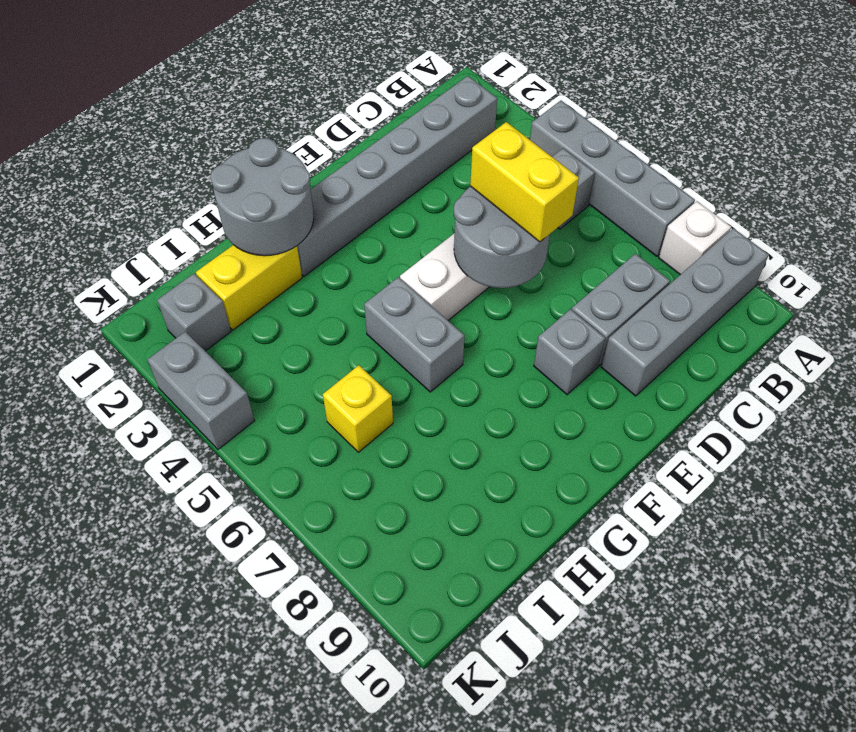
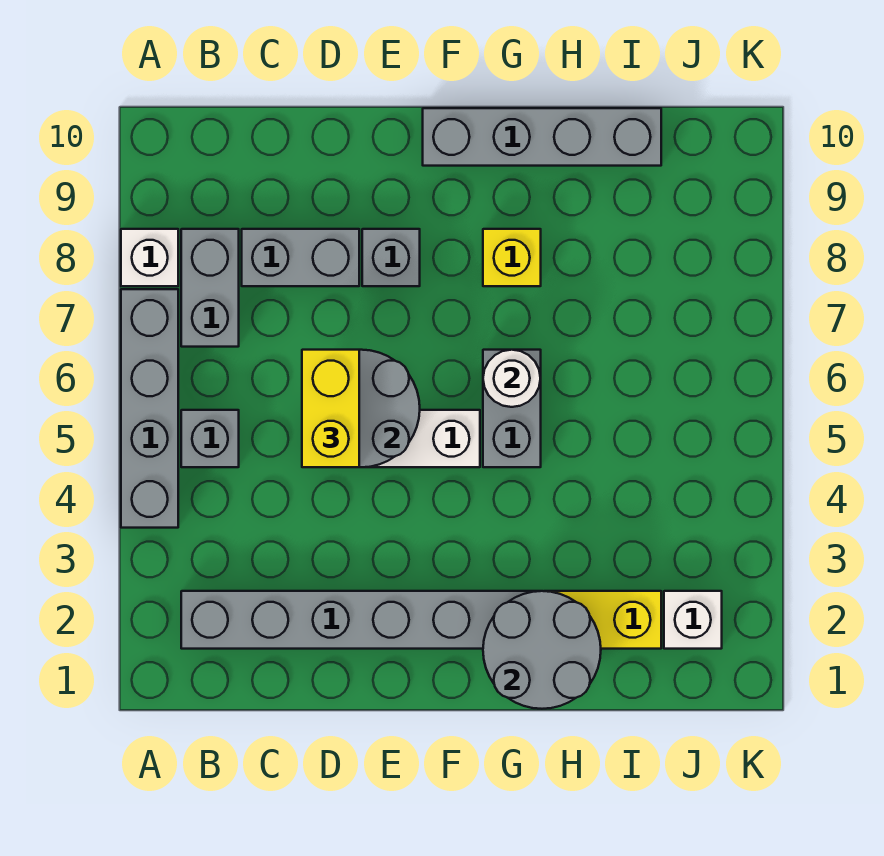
grey 1x4 brick [601,228,769,396] -> grey 1x4 brick moved to [423,108,661,166]
none -> white 1x1 round brick [483,350,540,407]
yellow 1x1 brick [323,365,393,452] -> yellow 1x1 brick moved to [483,229,541,286]
grey 1x1 brick [157,274,231,351] -> white 1x1 brick [664,591,722,649]
grey 1x2 brick [147,332,255,449] -> grey 1x2 brick moved to [181,229,239,347]

